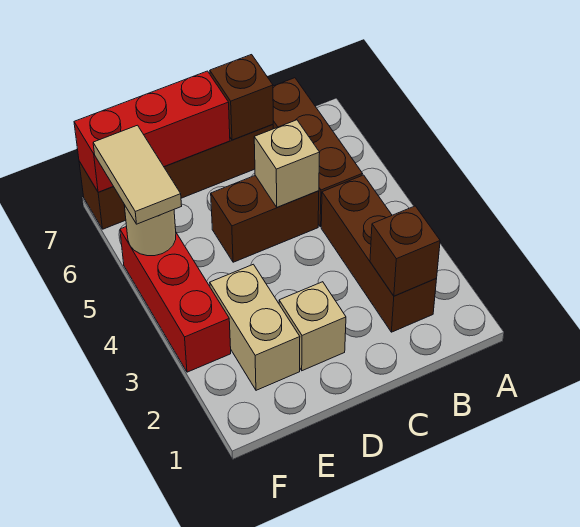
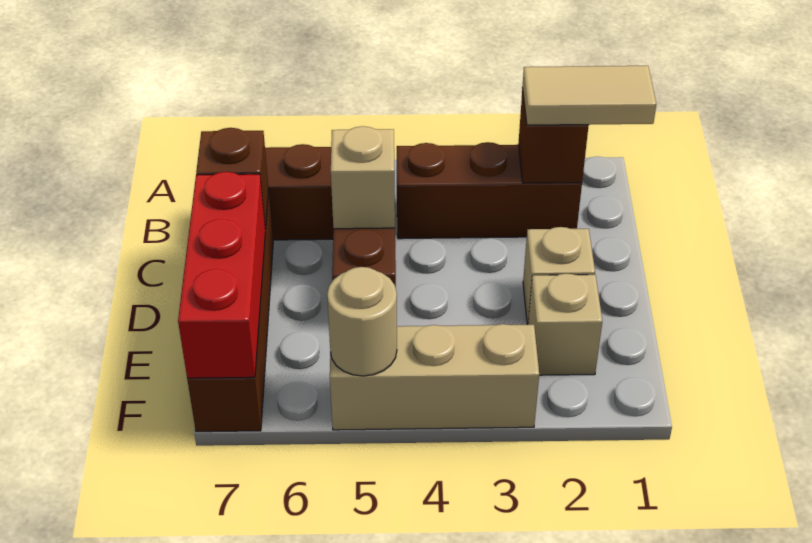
tan 1x2 brick [210,264,300,390] -> tan 1x1 brick [528,274,602,375]
red 1x3 brick [120,226,231,372] -> tan 1x3 brick [330,324,539,430]
tan 1x2 tile [93,125,182,224] -> tan 1x2 tile moved to [522,66,656,125]

